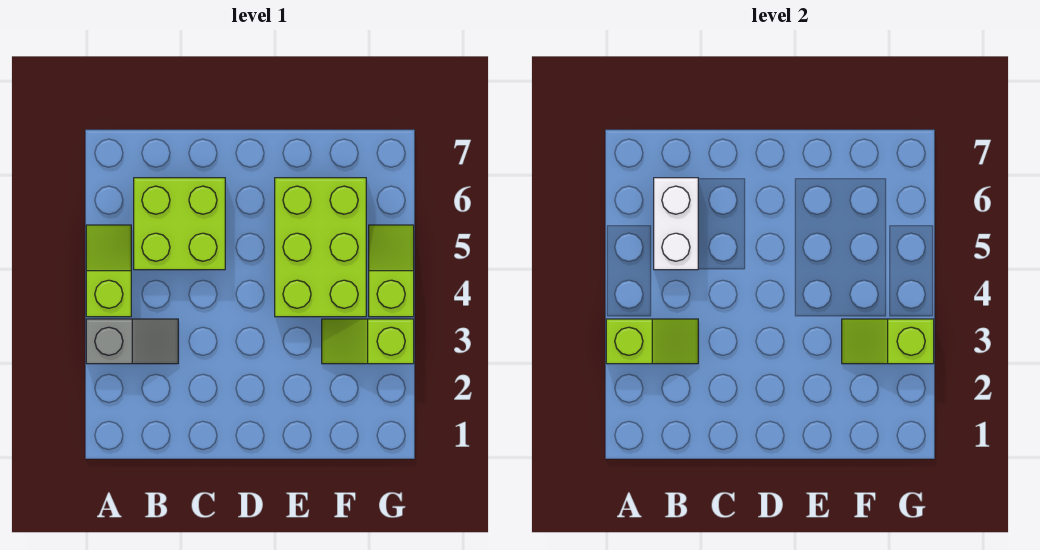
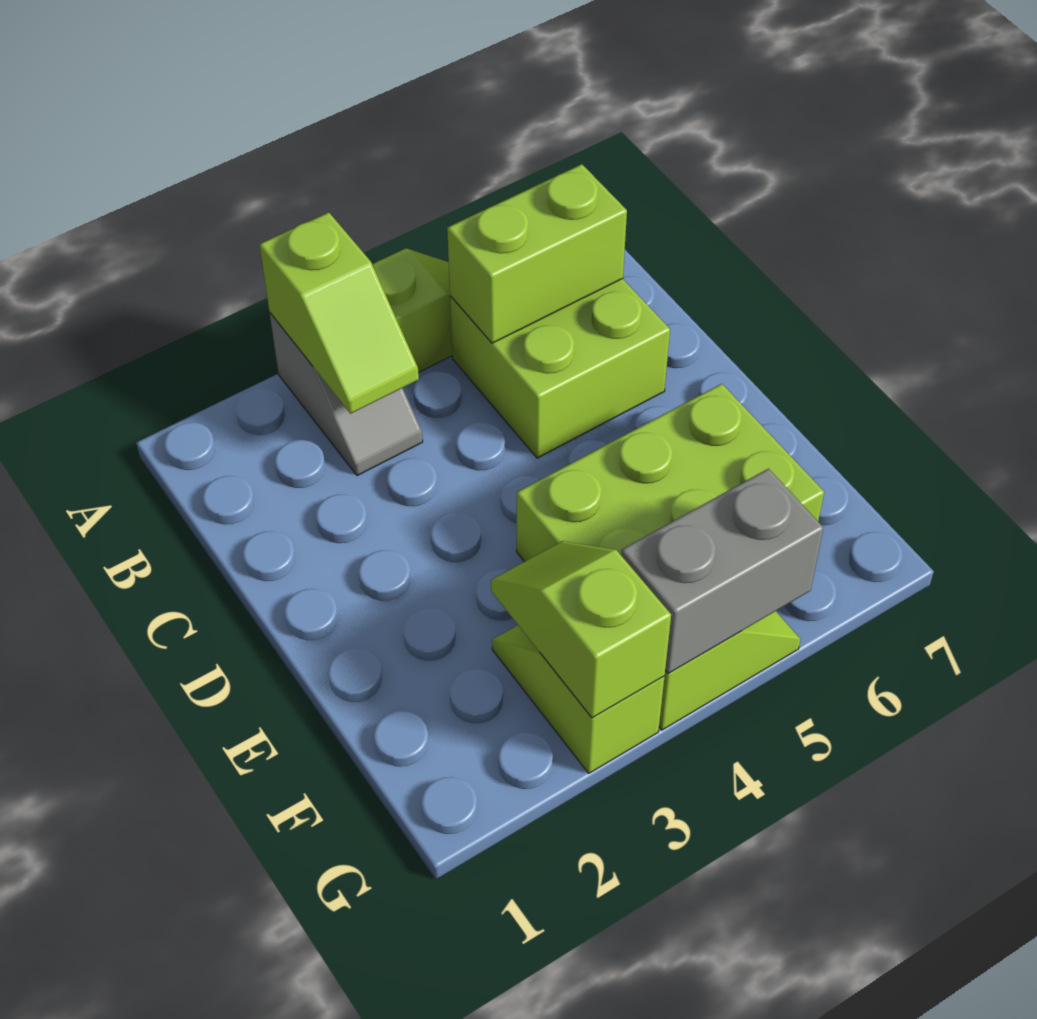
white 1x2 brick [654,178,698,270] -> lime 1x2 brick [447,164,627,343]
none -> grey 1x2 brick [621,469,823,673]

